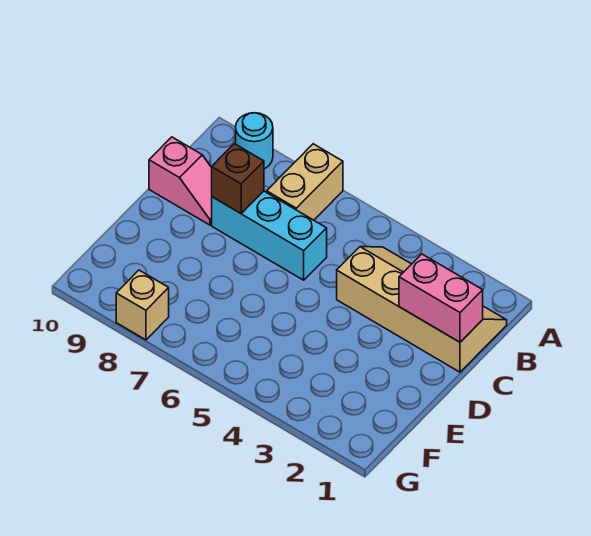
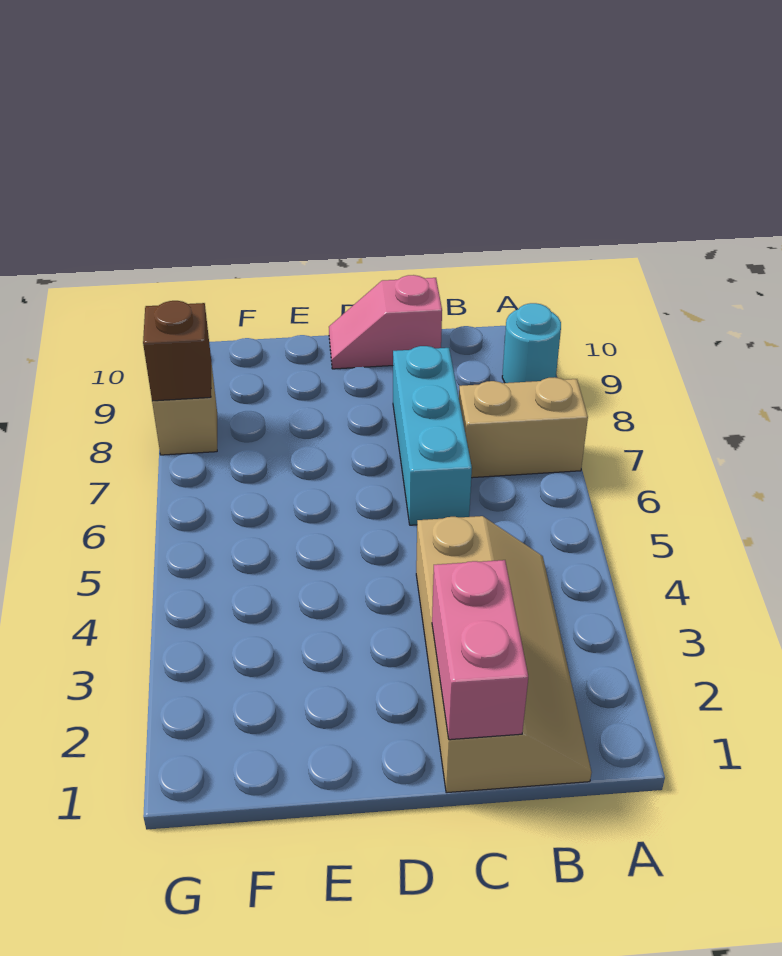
brown 1x1 brick [212,144,264,213] -> brown 1x1 brick moved to [143,301,211,401]
pink 1x2 slope [149,137,212,225] -> pink 1x2 slope turned to [329,275,442,369]

